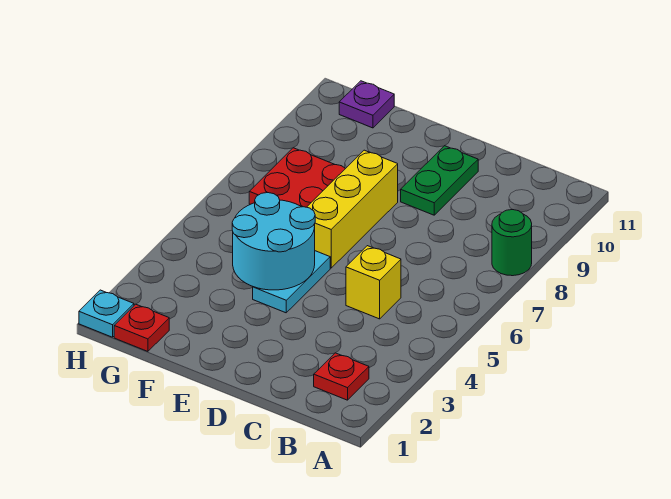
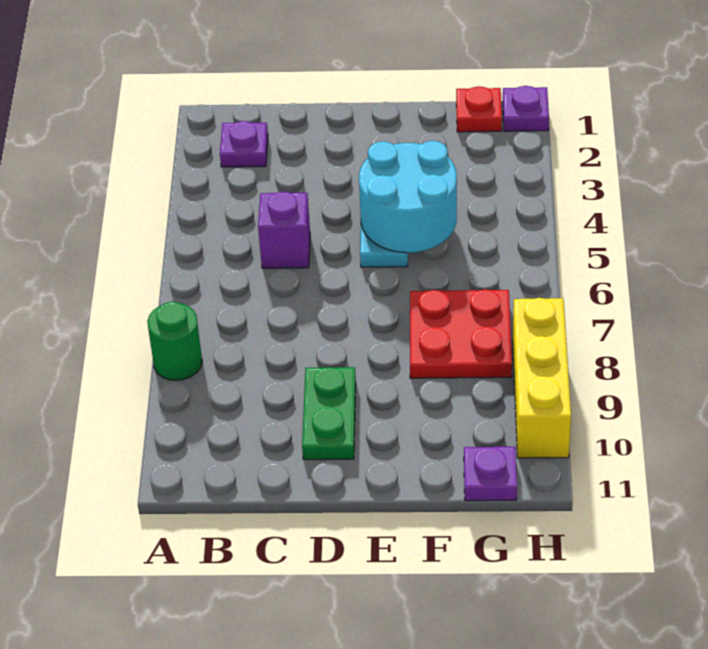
red 1x1 plate [314,353,369,400] -> purple 1x1 plate [220,121,268,167]
yellow 1x1 brick [346,246,401,319] -> purple 1x1 brick [258,191,310,268]
yellow 1x3 brick [307,150,398,268] -> yellow 1x3 brick moved to [513,298,571,458]
cyan 1x1 plate [79,290,134,337] -> purple 1x1 plate [503,86,549,131]

